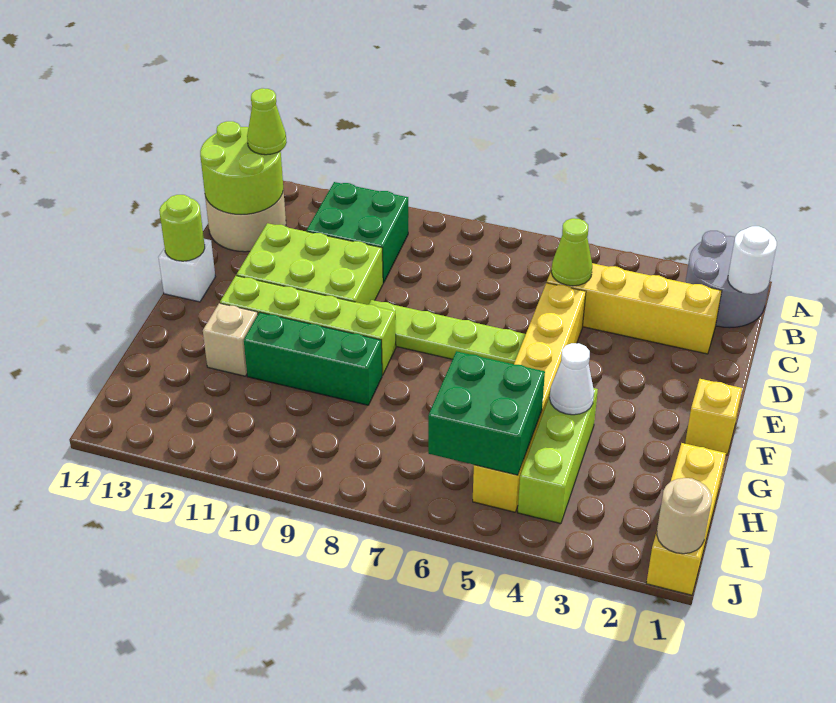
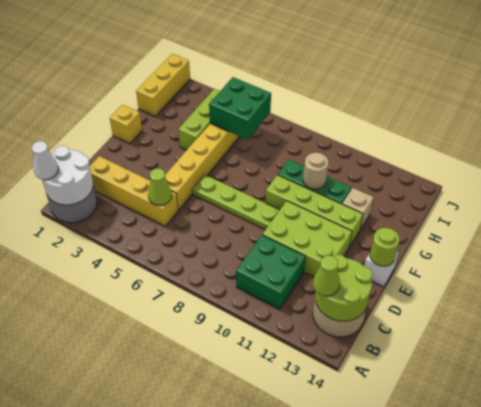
white 1x1 round brick [728,226,777,294] -> white 2x2 round brick [42,146,93,205]
white 1x1 cone [550,343,594,415] -> white 1x1 cone moved to [32,141,59,180]
tan 1x1 round brick [657,478,712,554] -> tan 1x1 round brick moved to [303,153,328,189]

